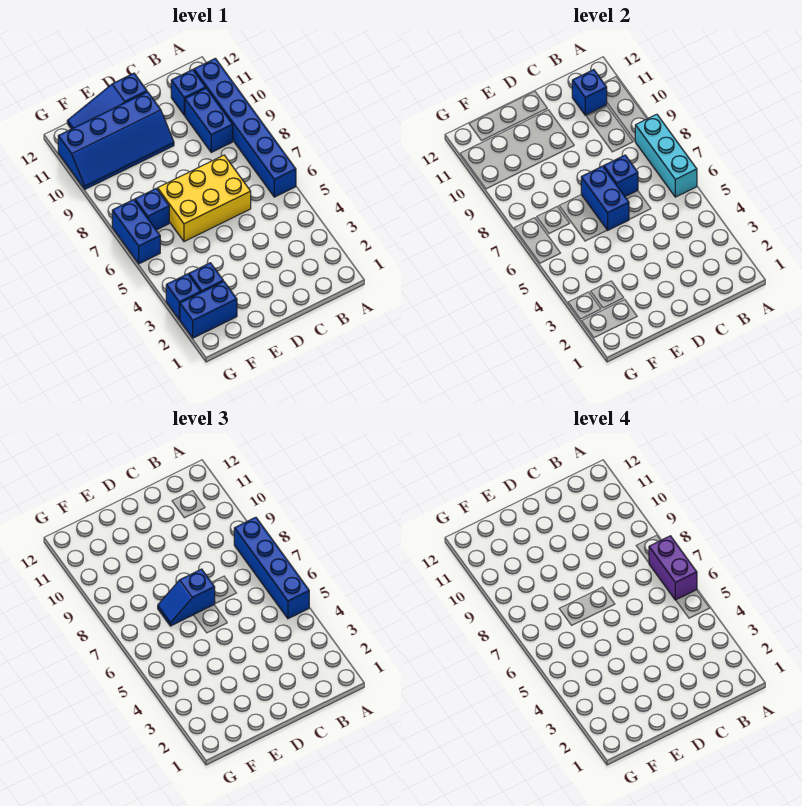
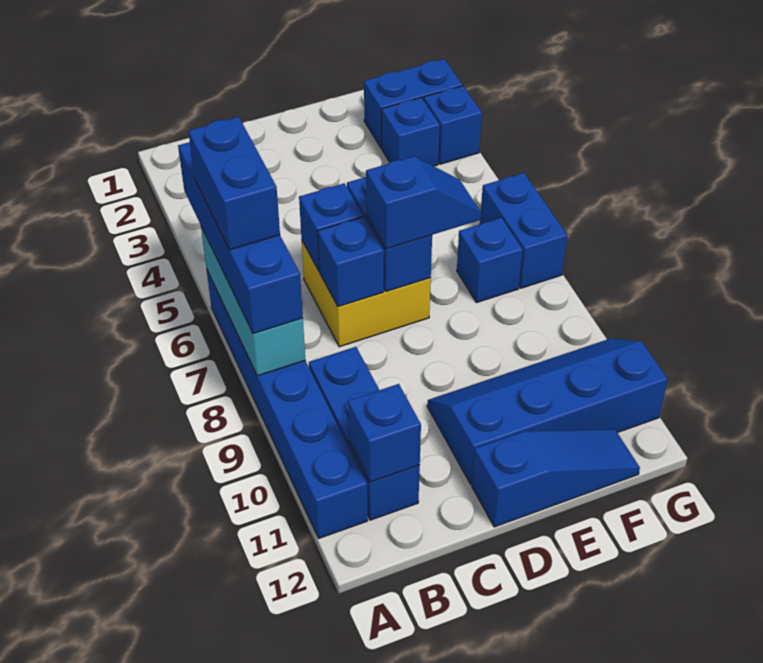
purple 1x2 brick [649,536,697,600] -> blue 1x2 brick [188,117,280,250]
yellow 2x3 brick [158,155,251,242] -> yellow 2x2 brick [302,241,431,347]
none -> blue 1x1 brick [299,183,363,271]

